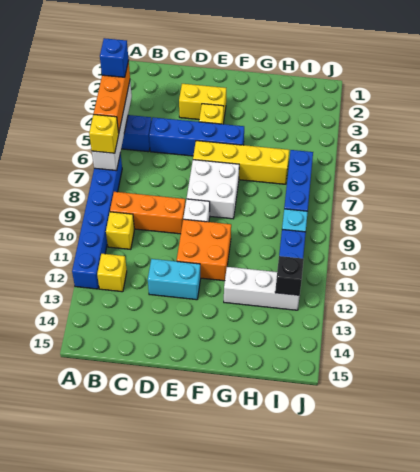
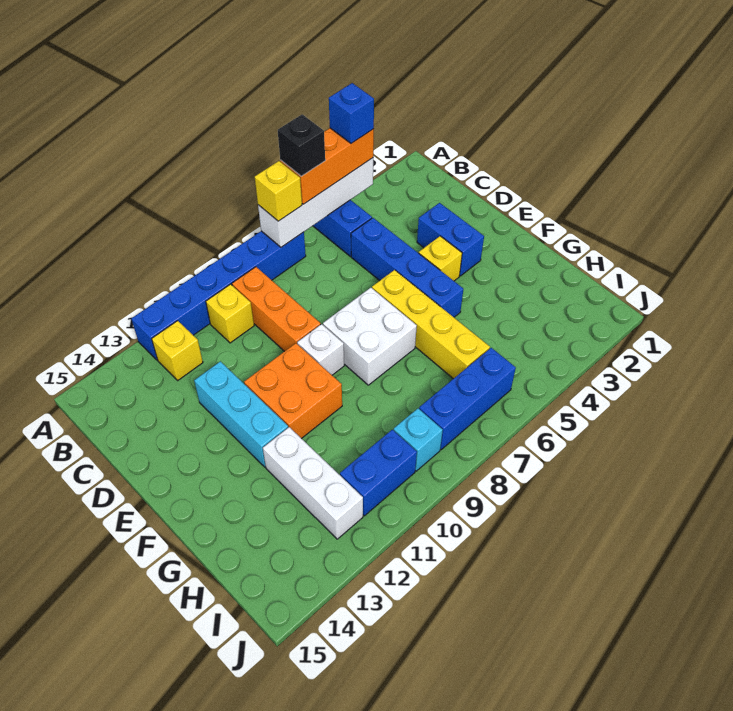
yellow 1x2 brick [179,84,226,119] -> blue 1x2 brick [417,203,484,276]
cyan 1x2 brick [148,259,201,300] -> cyan 1x3 brick [194,361,288,467]
black 1x1 brick [275,256,304,295] -> black 1x1 brick moved to [278,114,325,176]

